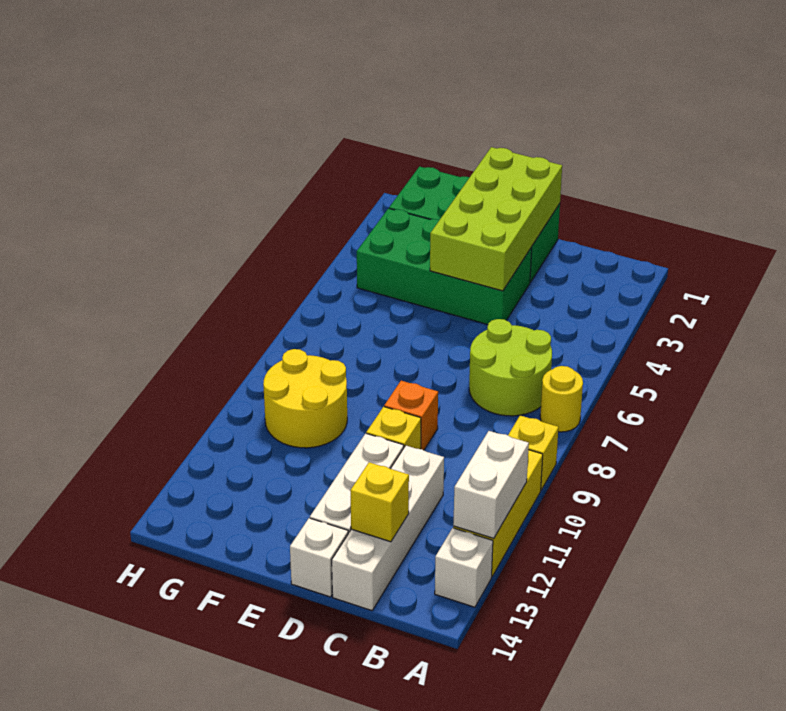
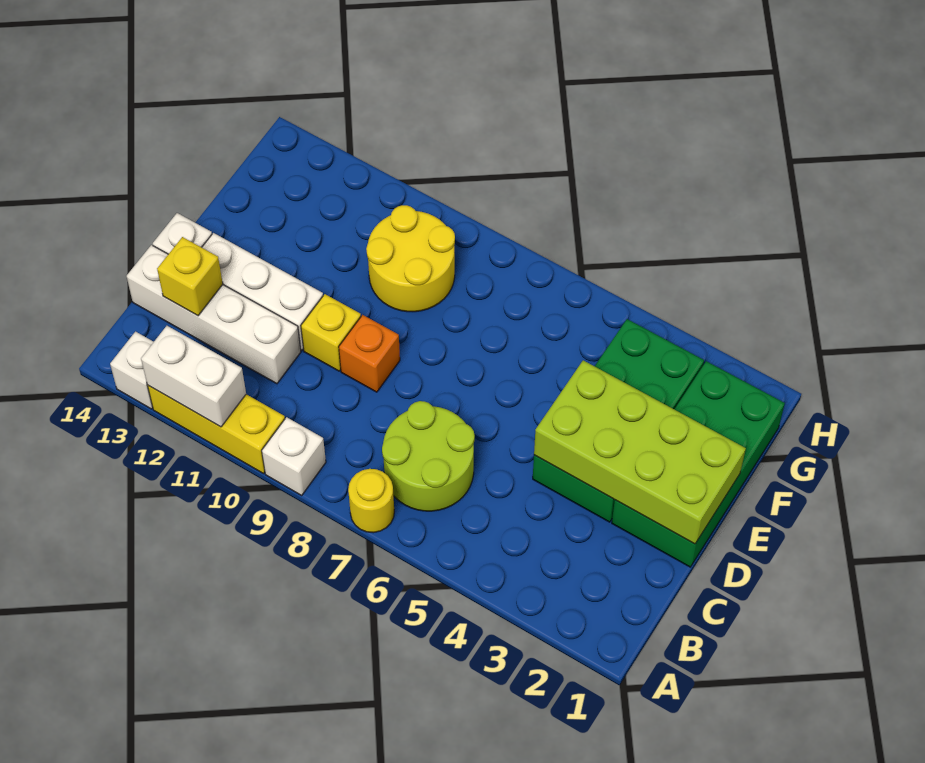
yellow 1x1 brick [508,415,559,490] -> white 1x1 brick [262,417,326,495]

